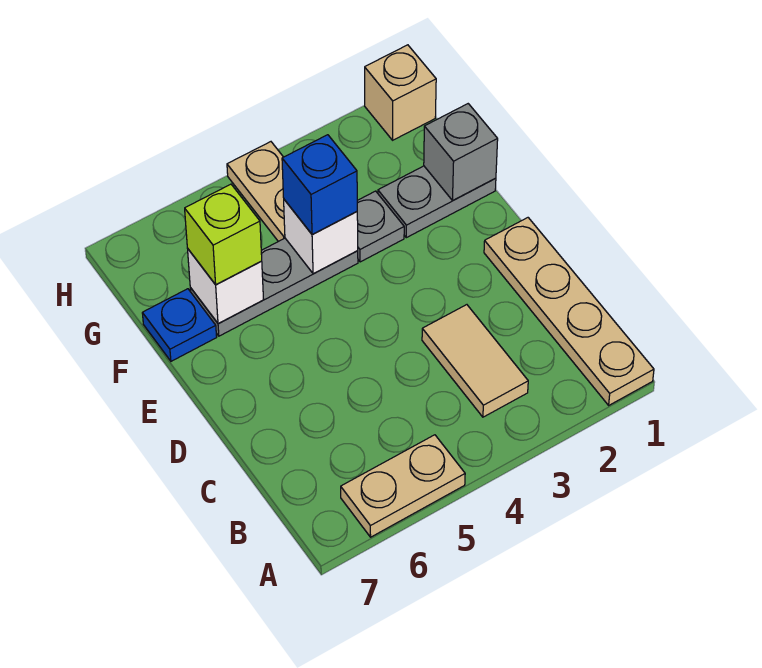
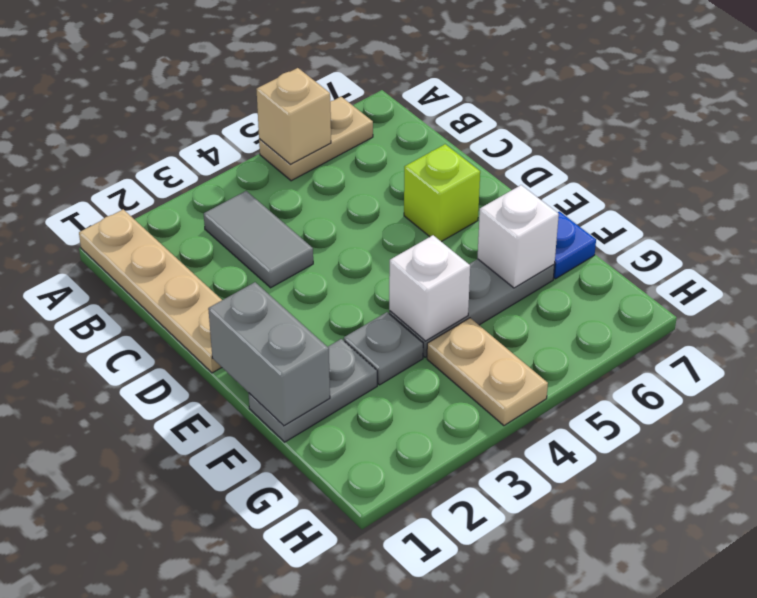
tan 1x2 tile [422,305,528,417] -> grey 1x2 tile [204,191,313,288]
grey 1x1 brick [424,104,498,200] -> grey 1x2 brick [208,282,330,426]
blue 1x1 brick [282,135,357,234] -> none
lime 1x1 brick [185,184,262,285] -> lime 1x1 brick moved to [404,144,480,242]
tan 1x1 brick [365,45,436,140] -> tan 1x1 brick moved to [256,68,331,164]

